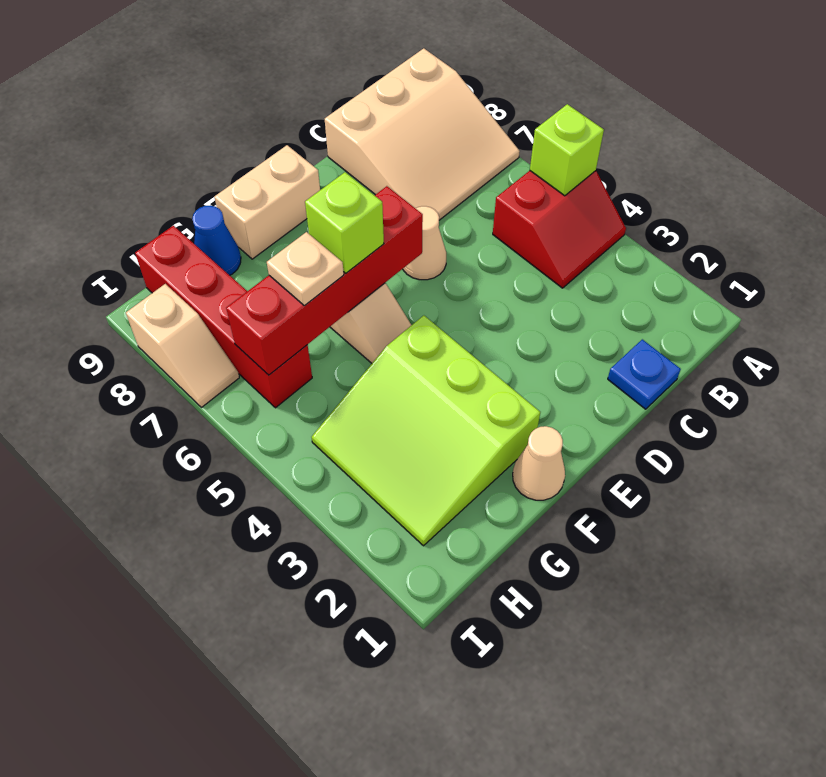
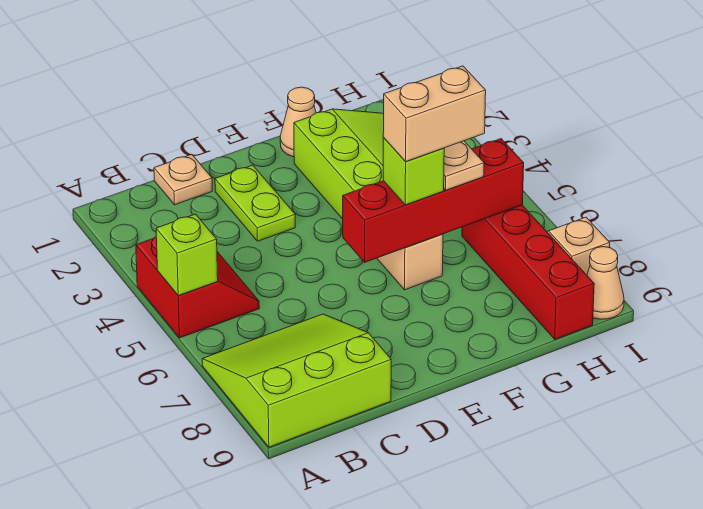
red 2x2 slope [493,171,626,288] -> red 2x2 slope turned to [136,237,259,338]
tan 3x3 slope [325,48,520,220] -> lime 3x3 slope [202,314,391,447]
blue 1x1 plate [608,339,681,409] -> tan 1x1 plate [154,154,212,205]
none -> lime 1x2 plate [215,165,295,241]
tan 1x1 cone [403,206,446,280] -> tan 1x1 cone moved to [587,247,624,319]
tan 1x2 brick [214,145,320,259] -> tan 1x2 brick moved to [383,66,486,162]
blue 1x1 cone [192,205,241,275] -> none

